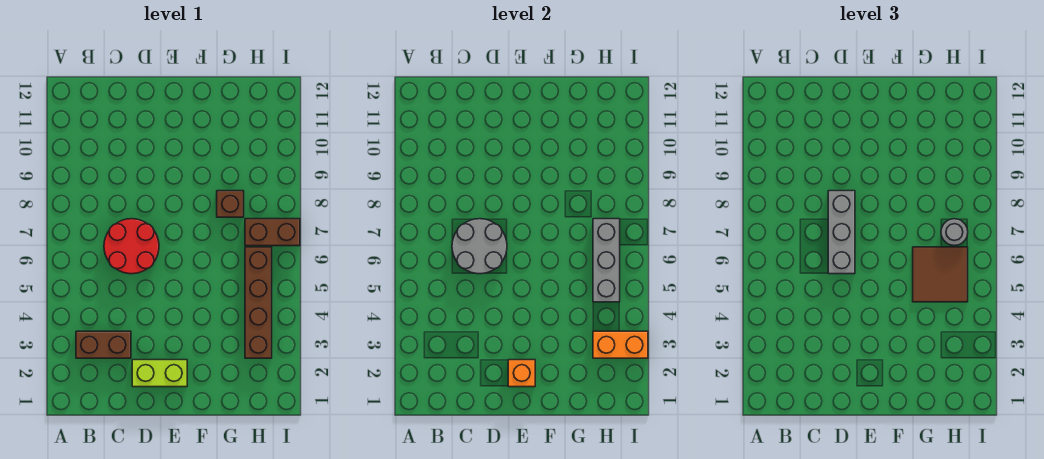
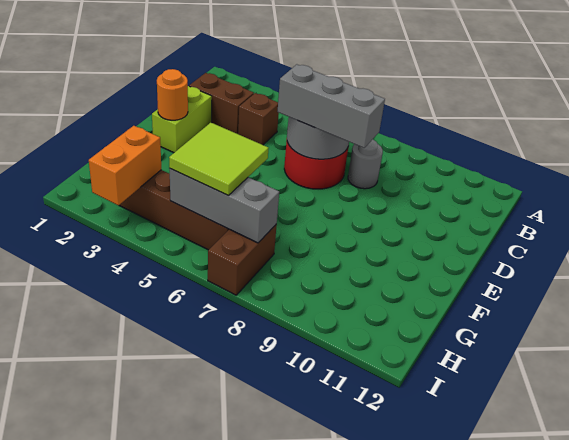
brown 1x2 brick [76,331,131,358] -> brown 1x2 brick turned to [189,73,254,134]
orange 1x1 brick [508,360,535,387] -> orange 1x1 round brick [157,69,188,120]
brown 2x2 tile [913,247,968,302] -> lime 2x2 tile [169,123,268,195]
brown 1x1 brick [217,191,244,217] -> brown 1x1 brick moved to [238,93,279,145]
grey 1x1 round brick [941,219,968,246] -> grey 1x1 round brick moved to [348,139,383,189]

